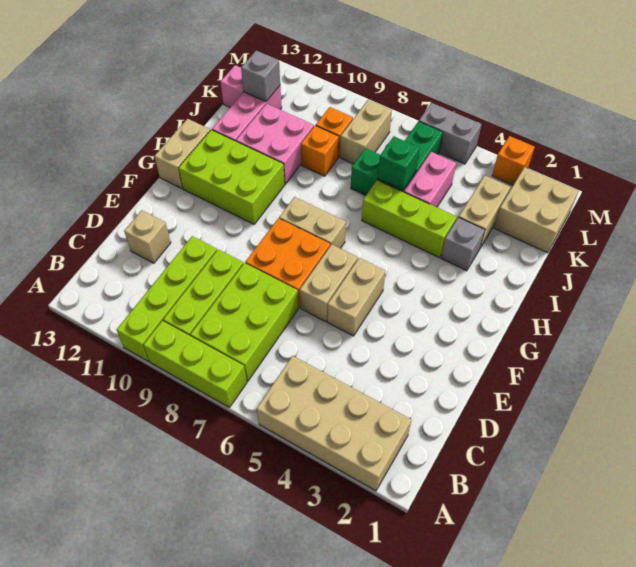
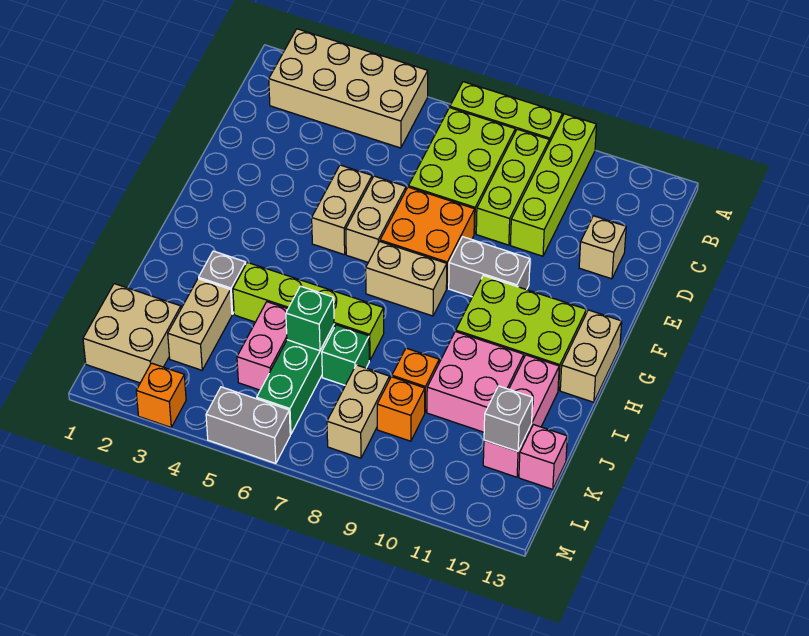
none -> grey 1x2 brick [449,237,530,297]
lime 1x3 brick [362,180,457,258] -> lime 1x4 brick [233,262,384,360]

